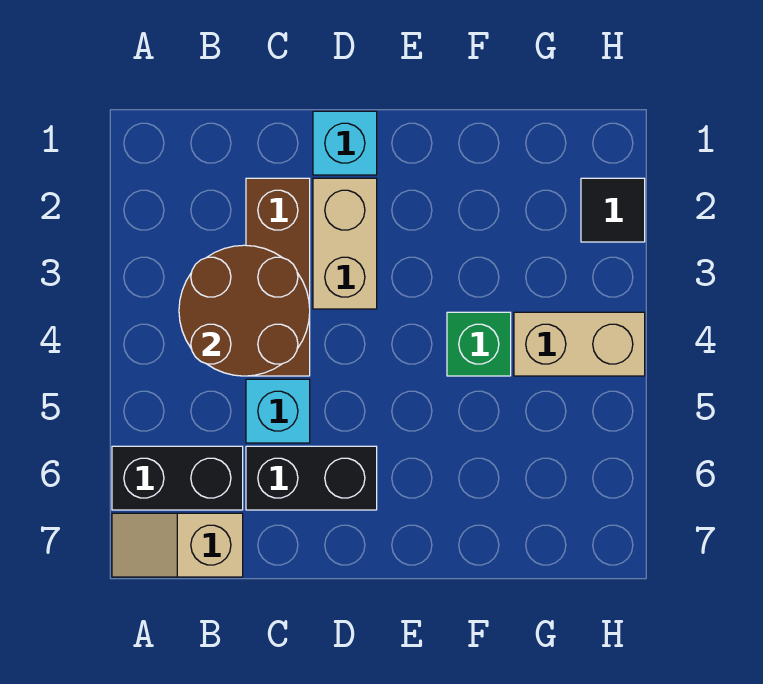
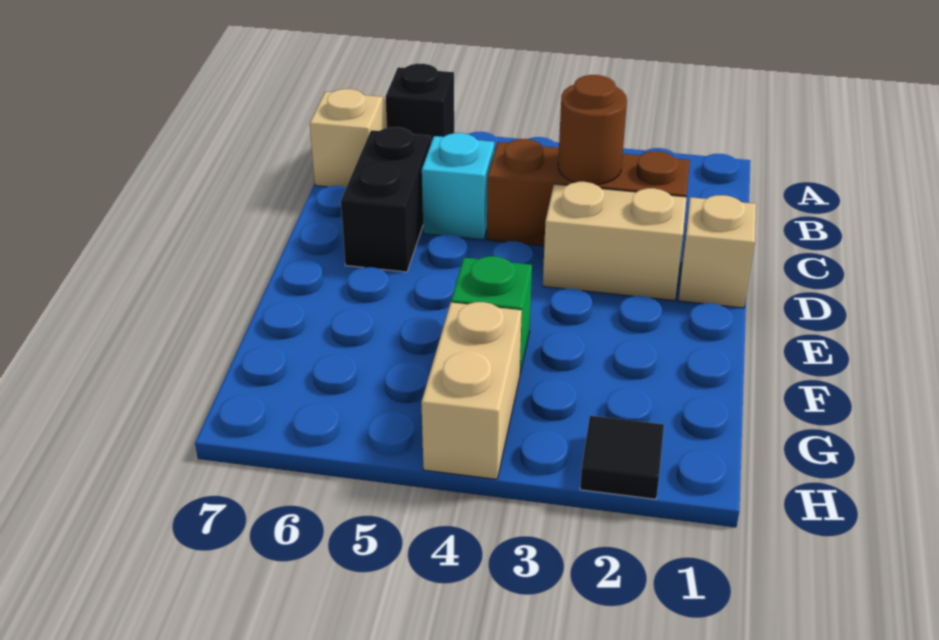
black 1x2 brick [112,446,243,510] -> black 1x1 brick [385,64,454,142]
brown 2x2 round brick [179,245,310,376] -> brown 1x1 round brick [558,75,627,185]
cyan 1x1 brick [313,111,377,175] -> tan 1x1 brick [678,195,756,308]

